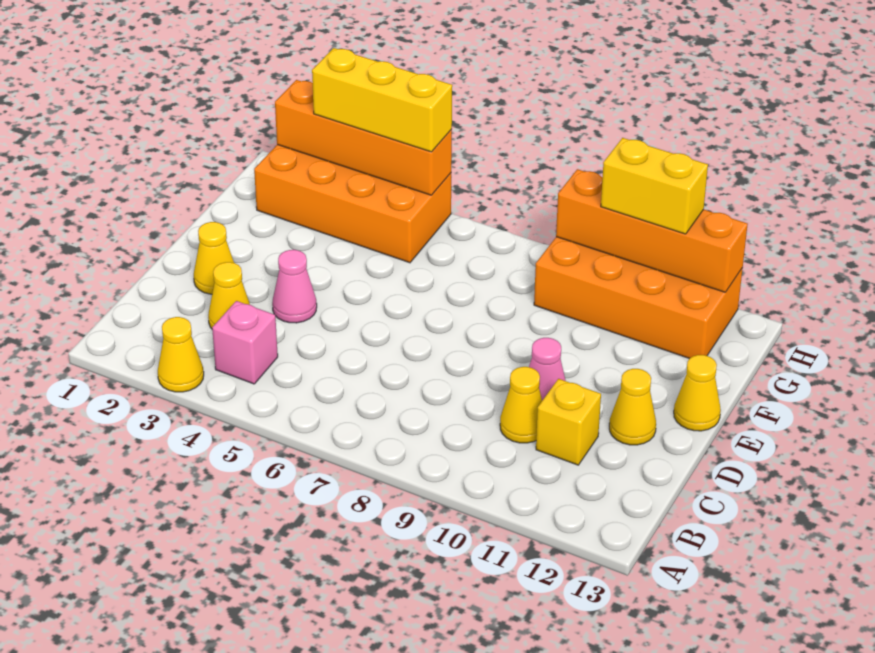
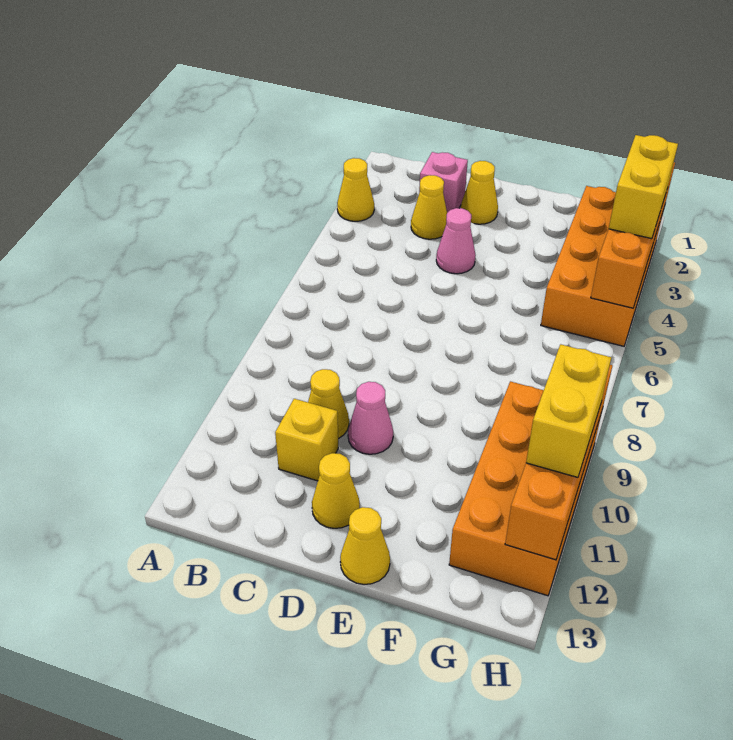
pink 1x1 brick [212,301,278,384] -> pink 1x1 brick moved to [419,152,468,213]
yellow 1x3 brick [312,48,452,152] -> yellow 1x2 brick [609,135,678,239]

